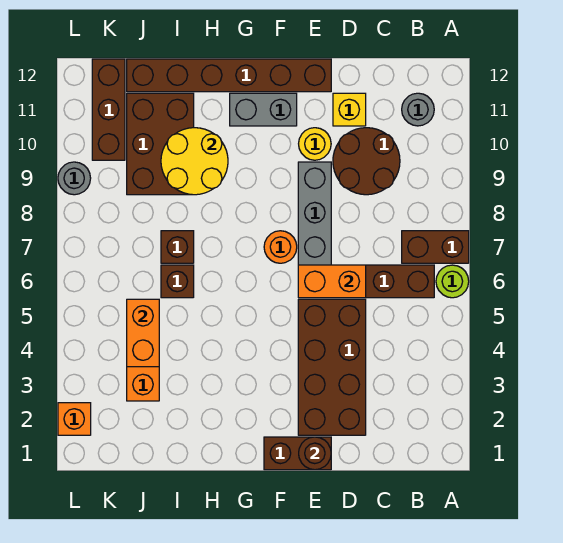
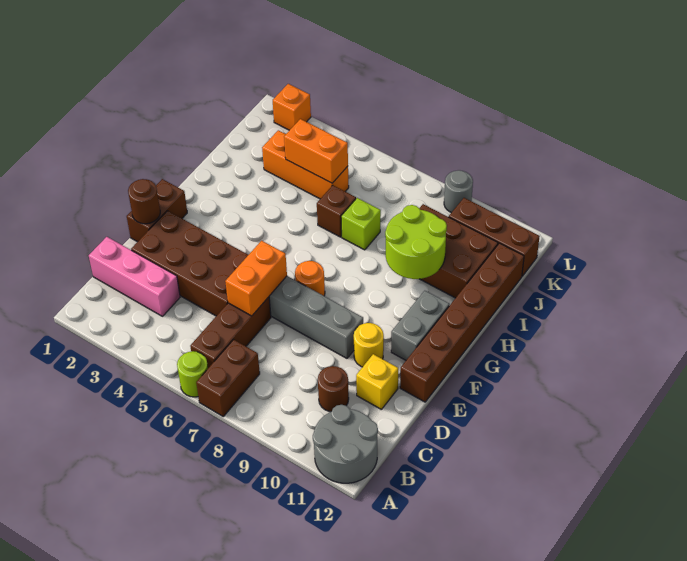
grey 1x1 round brick [402,93,434,126] -> grey 2x2 round brick [313,405,378,483]
none -> pink 1x3 brick [89,237,180,316]
brown 2x2 round brick [333,128,400,195] -> brown 1x1 round brick [318,366,349,412]
yellow 2x2 round brick [161,128,228,195] -> lime 2x2 round brick [385,205,447,279]
brown 1x1 brick [161,231,194,263] -> lime 1x1 brick [341,198,381,250]

